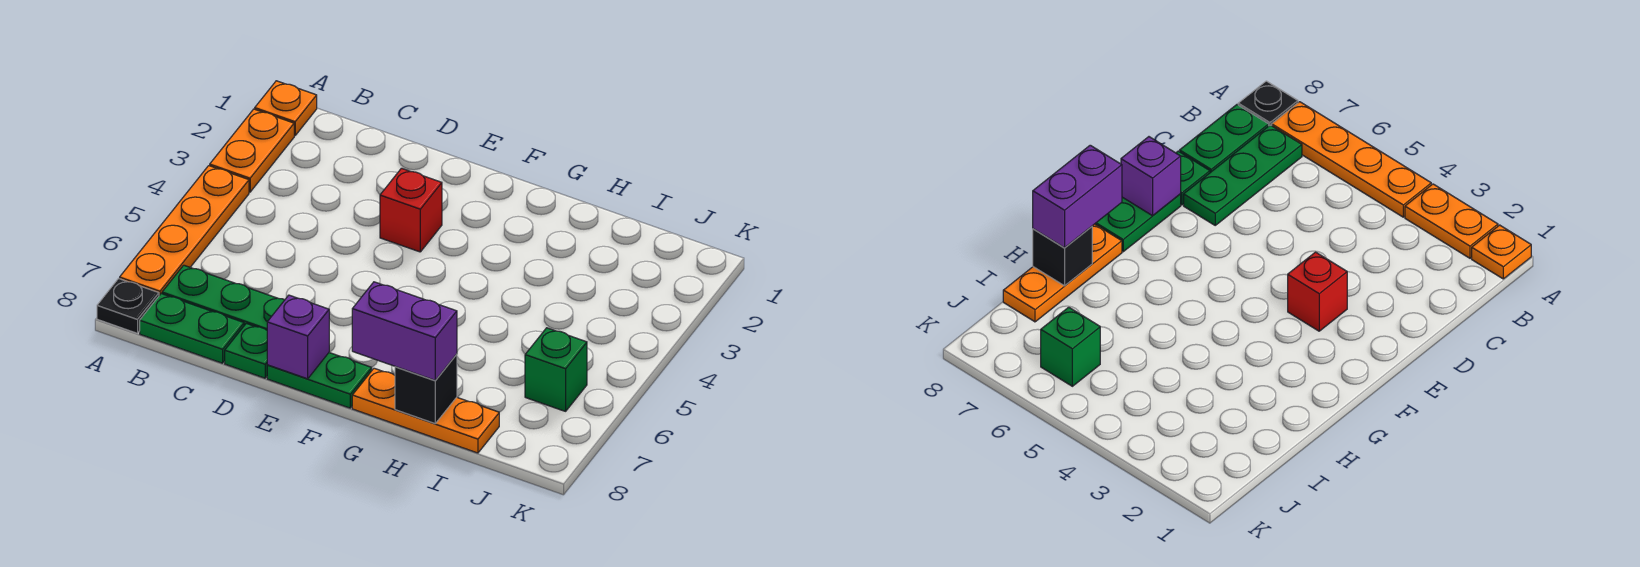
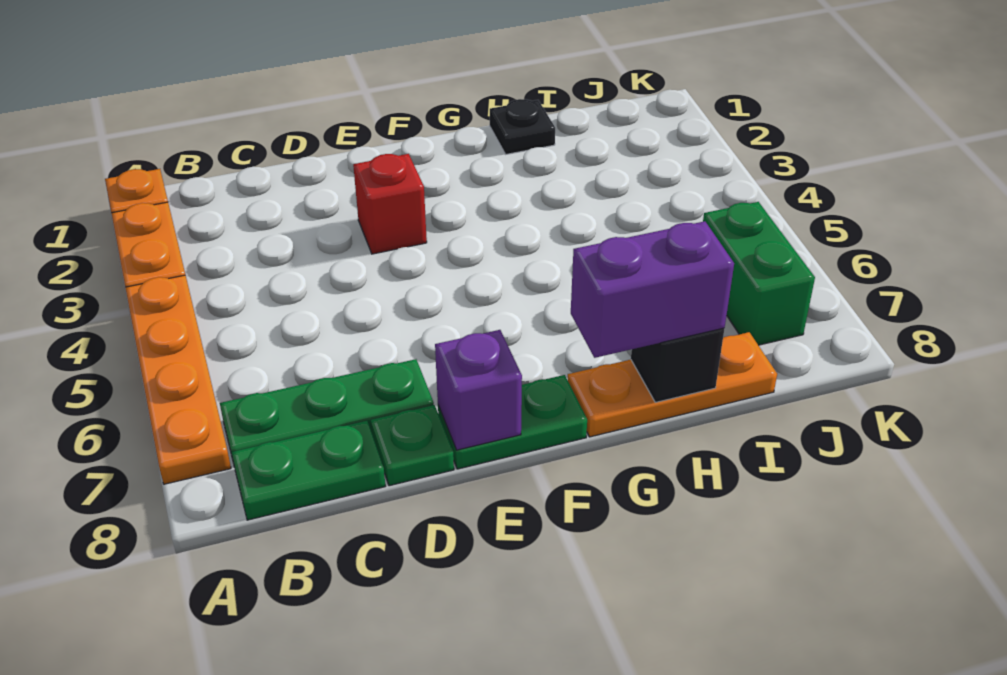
black 1x1 plate [97,279,159,333] -> black 1x1 plate moved to [490,99,555,154]
green 1x1 brick [525,328,587,411] -> green 1x2 brick [703,202,815,345]

